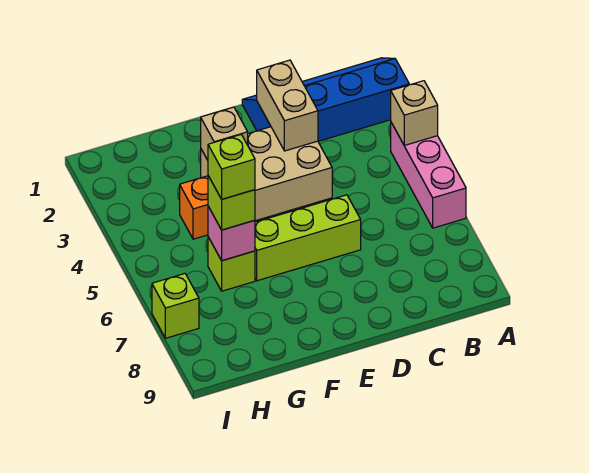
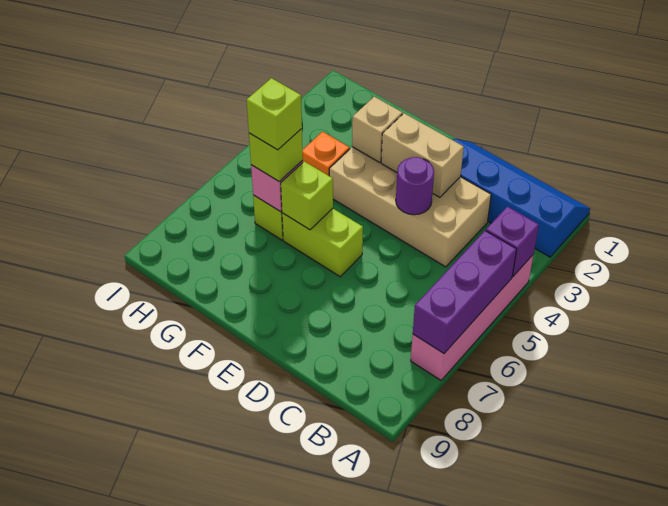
pink 1x3 brick [391,123,466,228] -> pink 1x4 brick [411,255,533,380]
tan 1x1 brick [391,81,438,146] -> purple 1x1 brick [486,207,539,277]
none -> purple 1x3 brick [413,231,517,353]
tan 1x2 brick [257,60,318,151] -> tan 1x2 brick turned to [381,113,464,197]
tan 2x3 brick [201,127,332,221] -> tan 2x4 brick [329,147,491,267]
none -> purple 1x1 round brick [396,157,434,215]
lime 1x3 brick [255,195,361,281] -> lime 1x2 brick [282,209,363,277]
lime 1x1 brick [152,274,199,338] -> lime 1x1 brick moved to [281,161,333,230]

